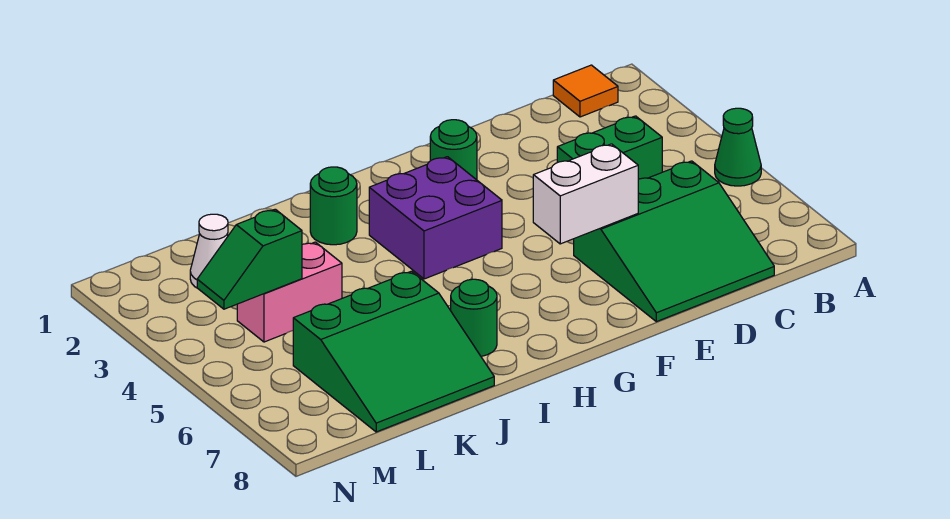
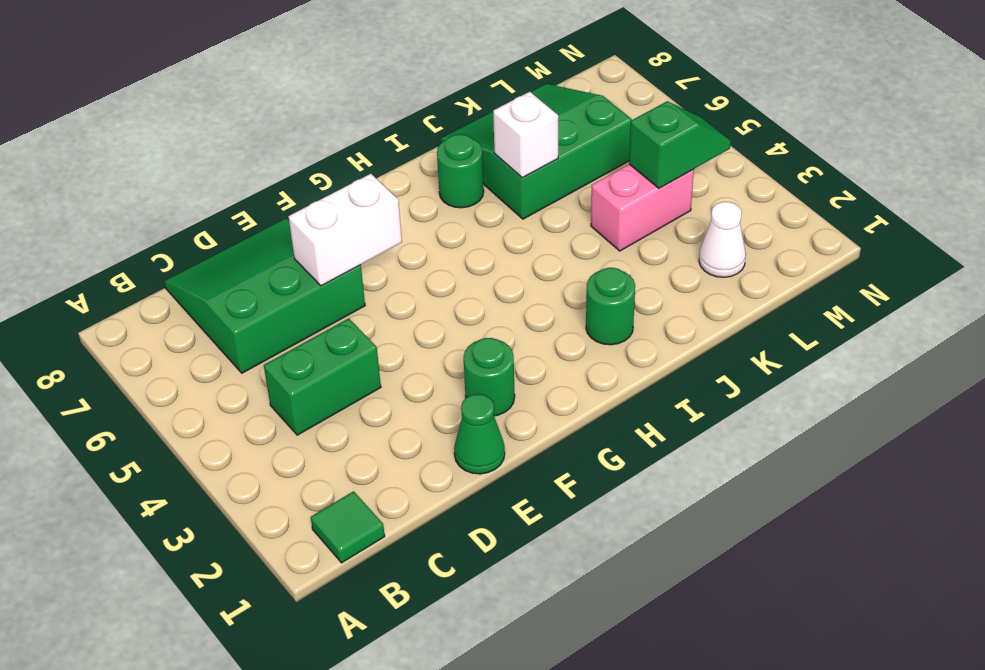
green 1x1 cone [715,108,761,186] -> green 1x1 cone moved to [454,394,505,474]
orange 1x1 tile [553,65,618,117] -> green 1x1 tile [311,491,385,563]
purple 2x2 brick [369,157,502,279] -> none
none -> white 1x1 brick [493,92,558,177]

